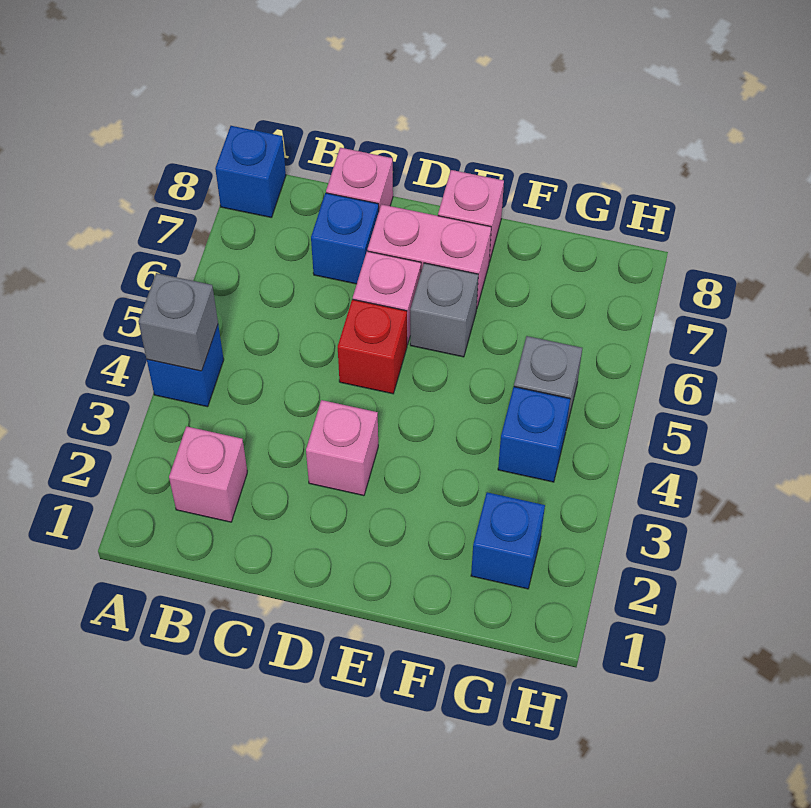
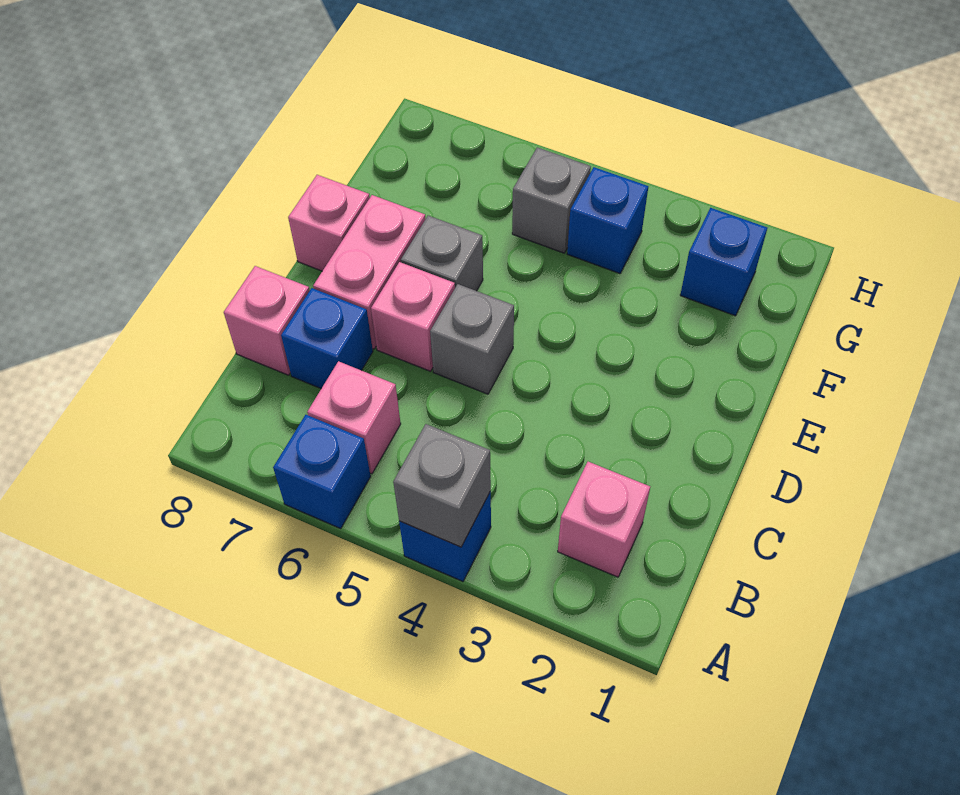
blue 1x1 brick [215,126,286,218] -> blue 1x1 brick moved to [273,415,371,528]
pink 1x1 brick [306,400,378,496] -> pink 1x1 brick moved to [307,361,401,474]
red 1x1 brick [338,299,407,394] -> grey 1x1 brick [430,284,514,394]

